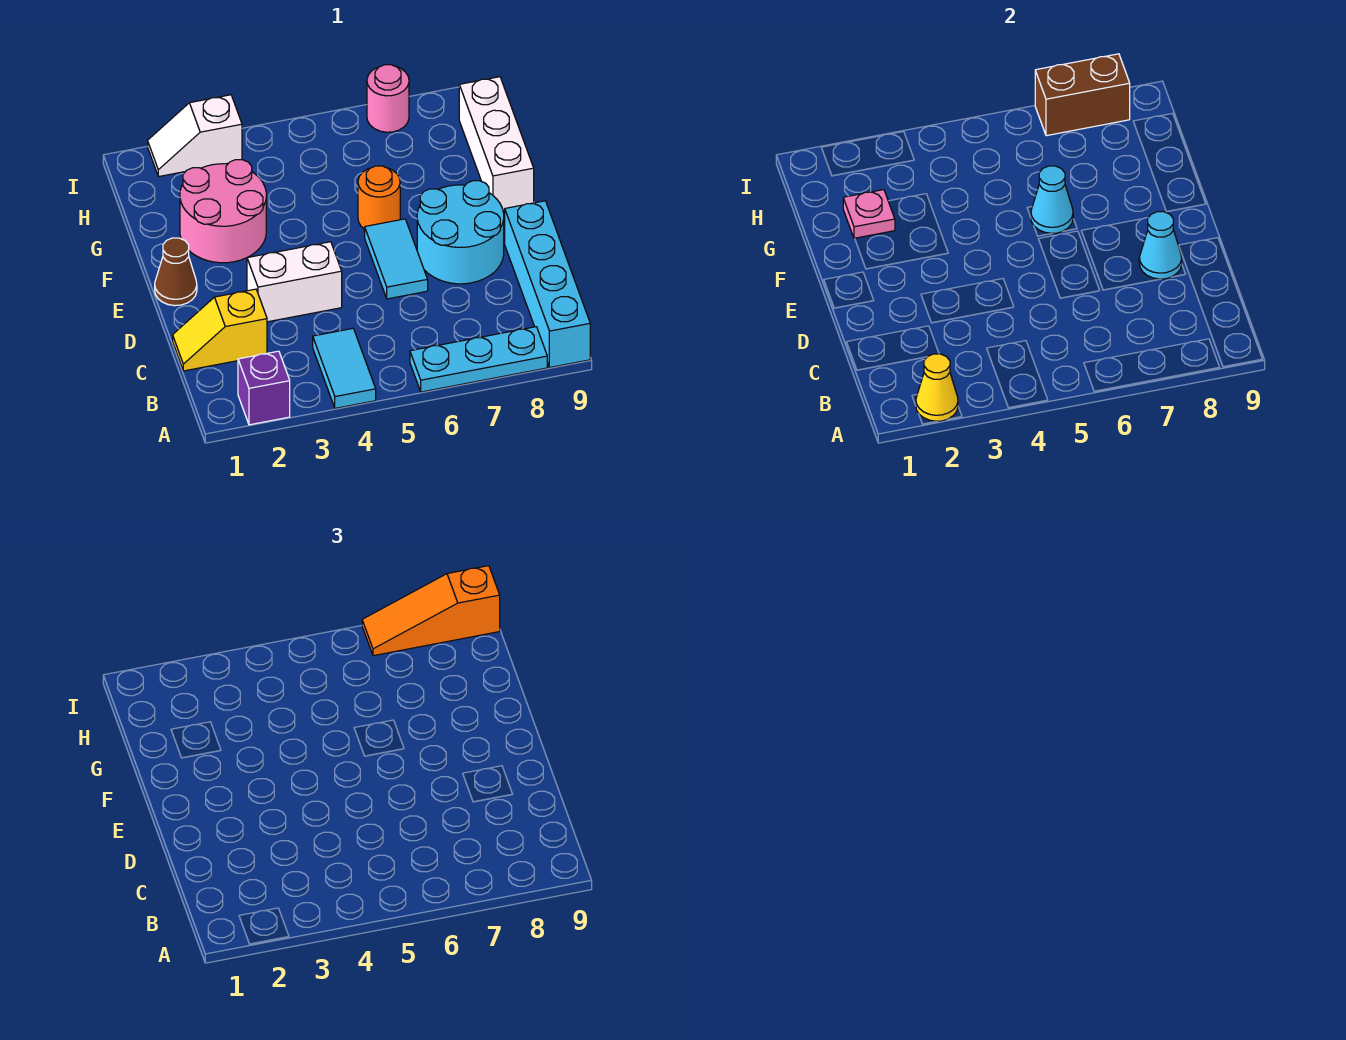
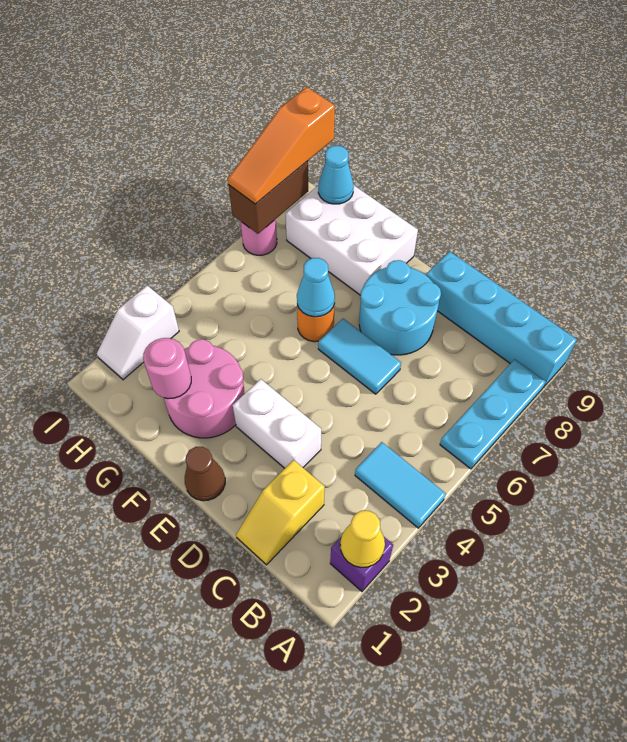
white 1x2 brick [247,242,342,322] -> white 1x2 brick turned to [233,379,321,468]
cyan 1x1 cone [1139,212,1182,279] -> cyan 1x1 cone moved to [318,146,354,204]
white 1x3 brick [459,77,534,210] -> white 2x3 brick [285,185,418,295]
pink 1x1 plate [843,190,895,239] -> pink 1x1 round brick [143,338,191,399]

